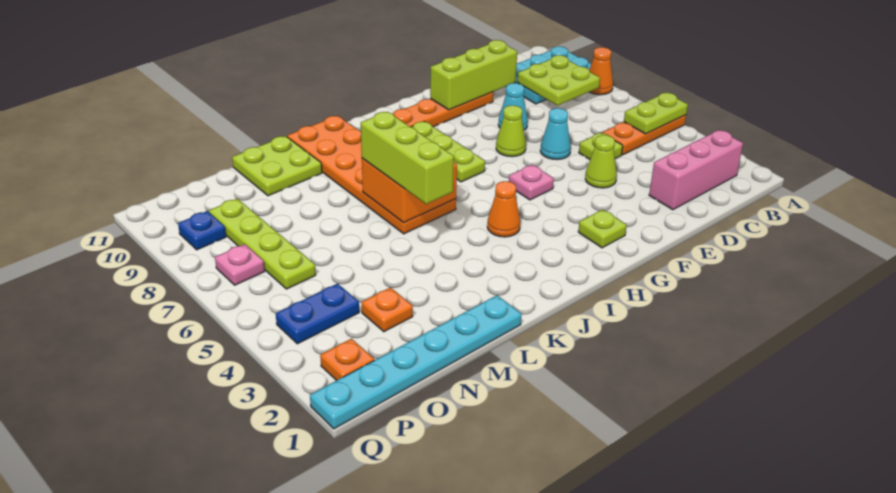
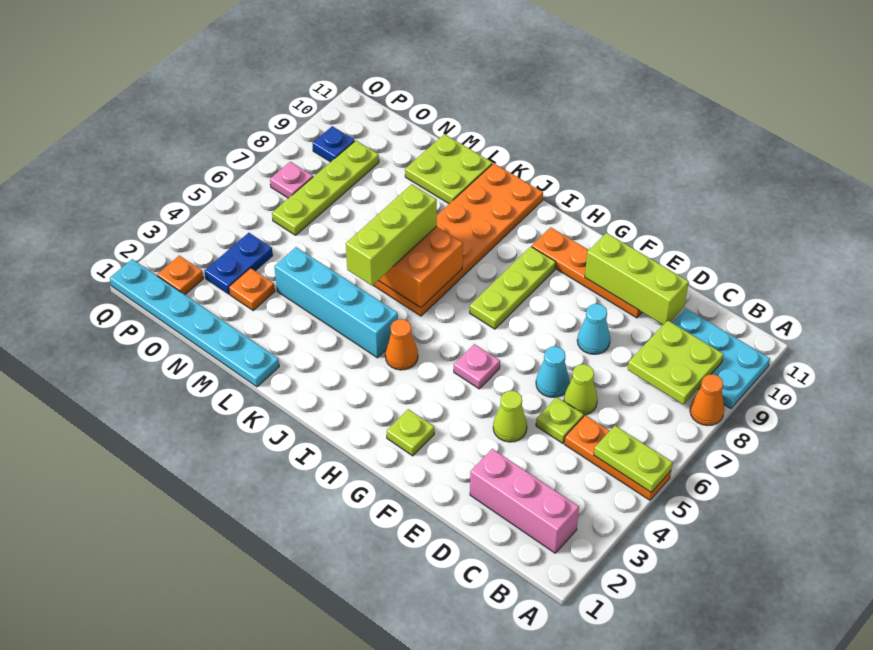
lime 1x1 cone [496,105,526,157] -> lime 1x1 cone moved to [564,364,597,415]
none -> cyan 1x4 brick [274,247,398,358]
blue 1x2 plate [276,284,359,344] -> blue 1x2 plate turned to [205,233,273,294]

